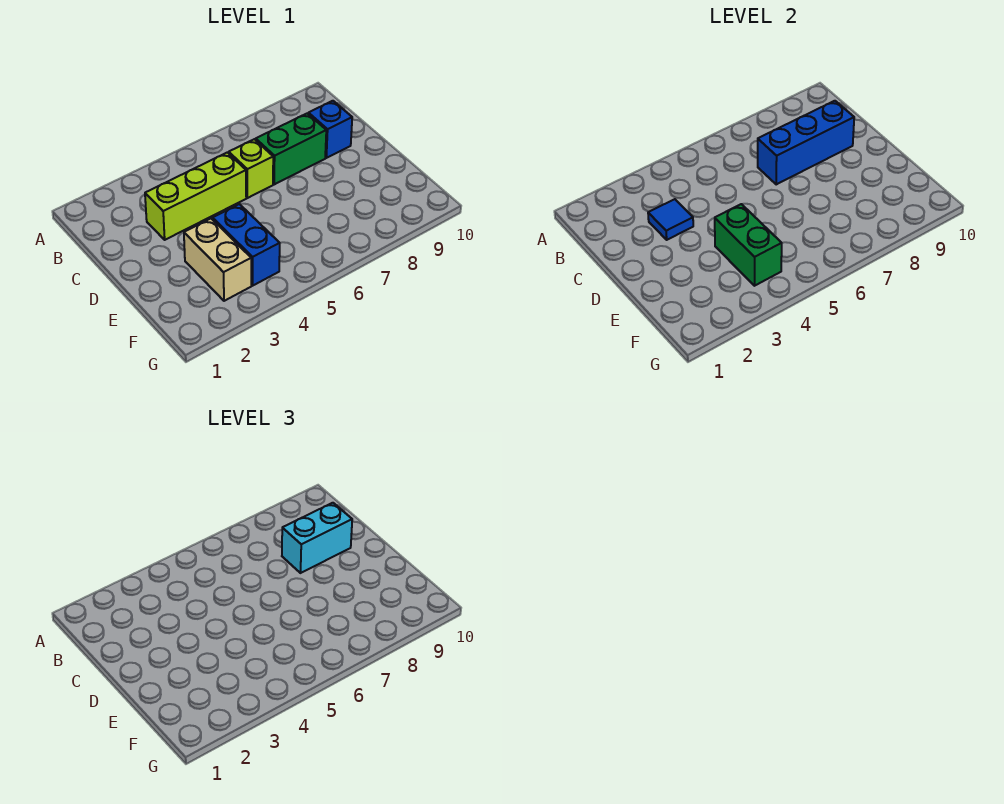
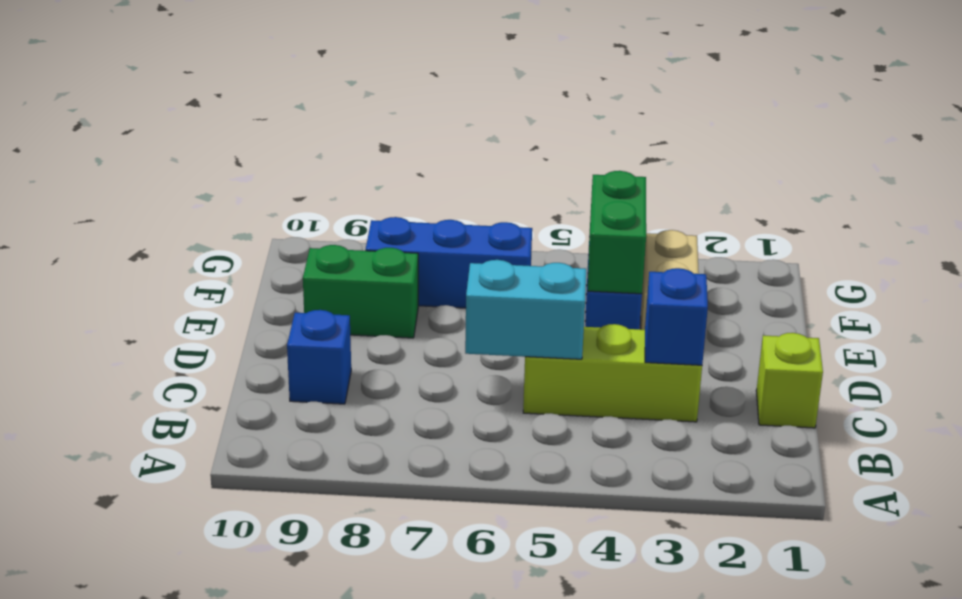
blue 1x1 tile [648,199,693,240] -> blue 1x1 brick [645,268,708,365]
lime 1x1 brick [229,139,273,198] -> lime 1x1 brick moved to [756,333,823,428]
green 1x2 brick [256,113,326,184] -> green 1x2 brick moved to [303,245,418,338]
blue 1x3 brick [758,101,854,184] -> blue 1x3 brick moved to [366,217,532,308]
cyan 1x2 brick [282,503,352,573] -> cyan 1x2 brick moved to [465,260,586,359]

